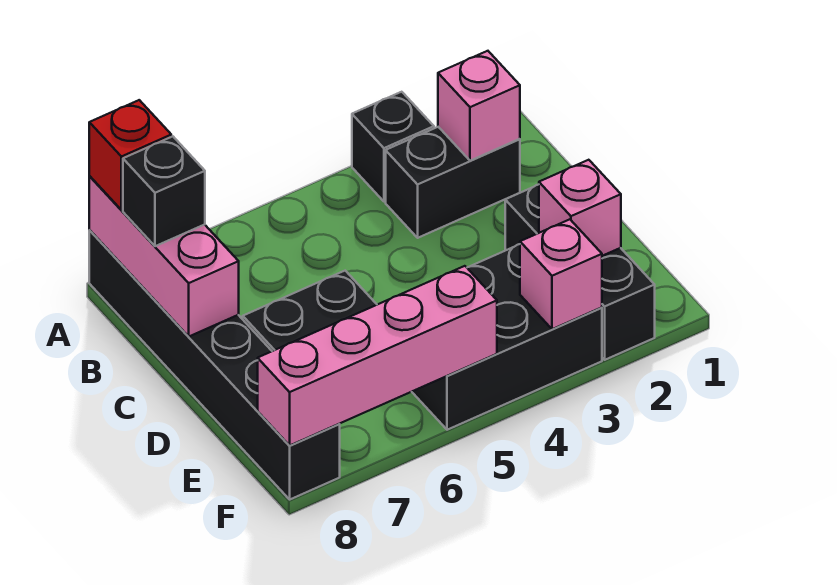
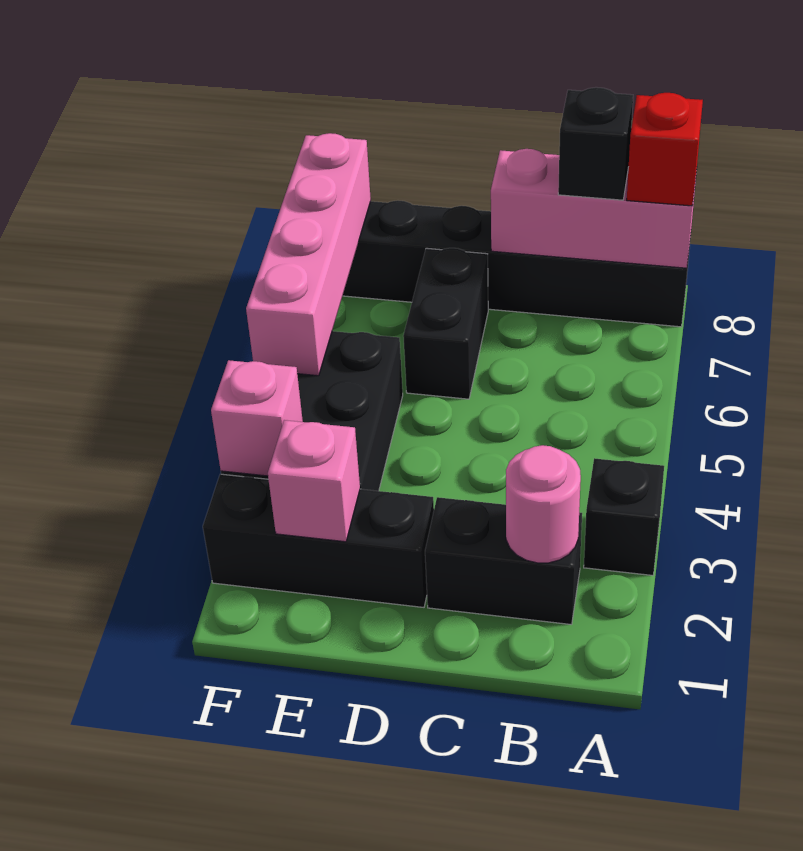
black 1x2 brick [386,127,520,238] -> black 1x2 brick turned to [425,497,582,625]
pink 1x1 brick [438,51,520,161] -> pink 1x1 round brick [506,445,581,563]

